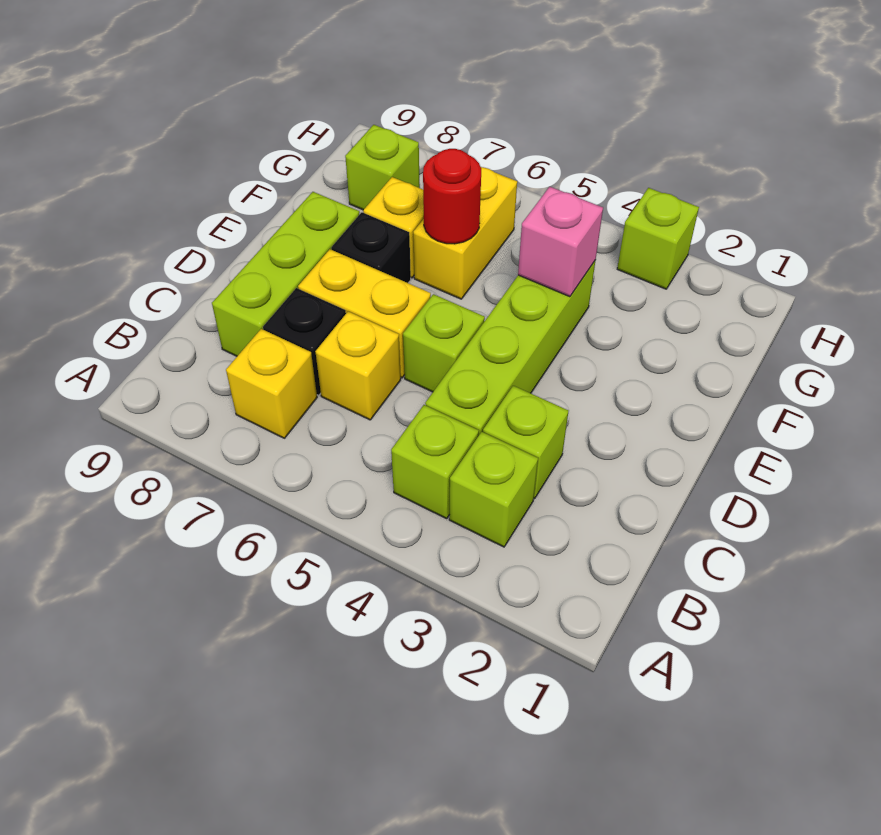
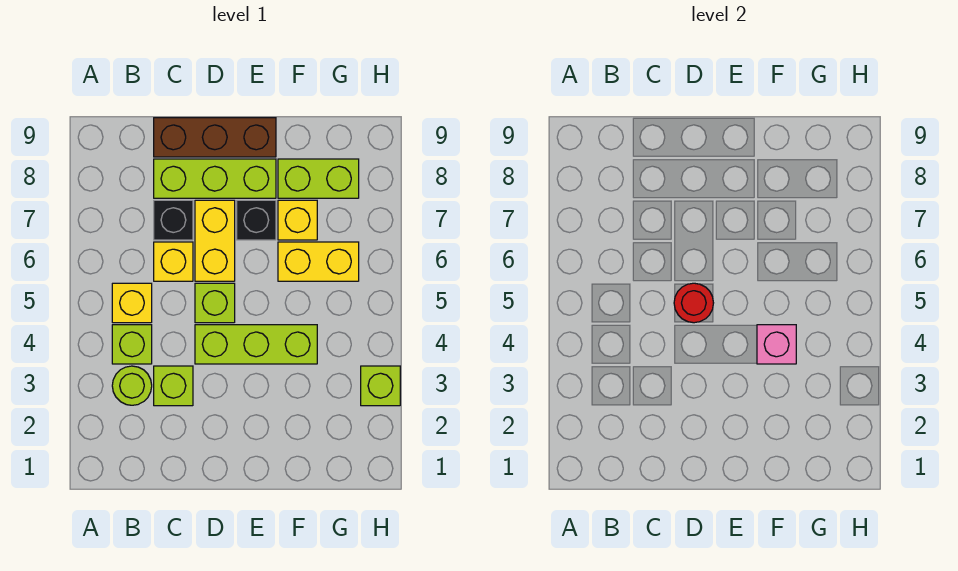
lime 1x1 brick [449,432,538,547] -> lime 1x1 round brick [112,366,152,405]
yellow 1x1 brick [226,329,317,438] -> yellow 1x1 brick moved to [112,283,152,323]
lime 1x4 brick [425,261,595,435] -> lime 1x3 brick [195,325,317,364]
none -> brown 1x3 brick [154,118,276,157]
red 1x1 round brick [423,149,481,244] -> red 1x1 round brick moved to [674,283,713,323]
lime 1x1 brick [345,125,420,210] -> lime 1x2 brick [278,159,359,198]

